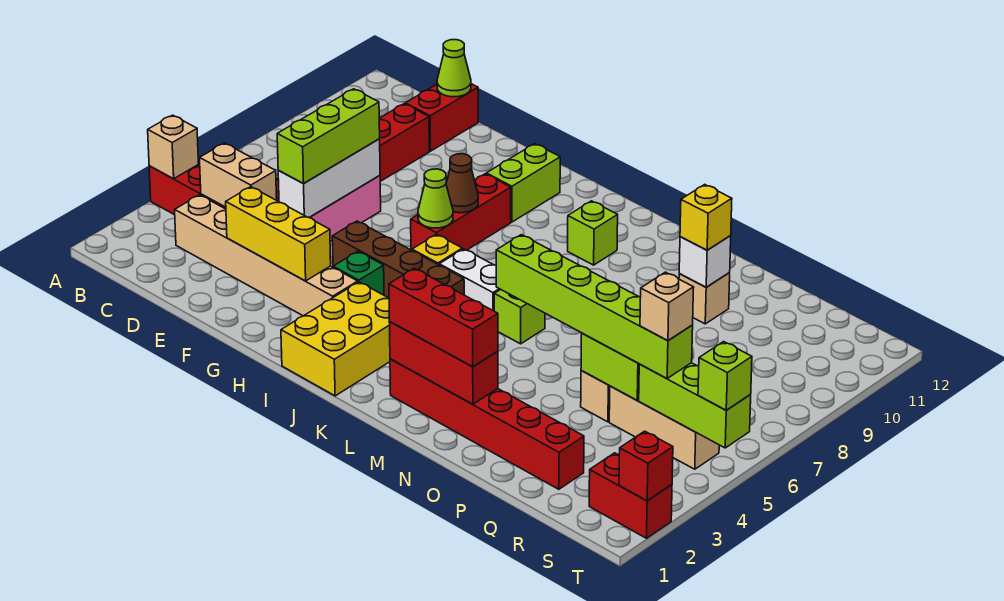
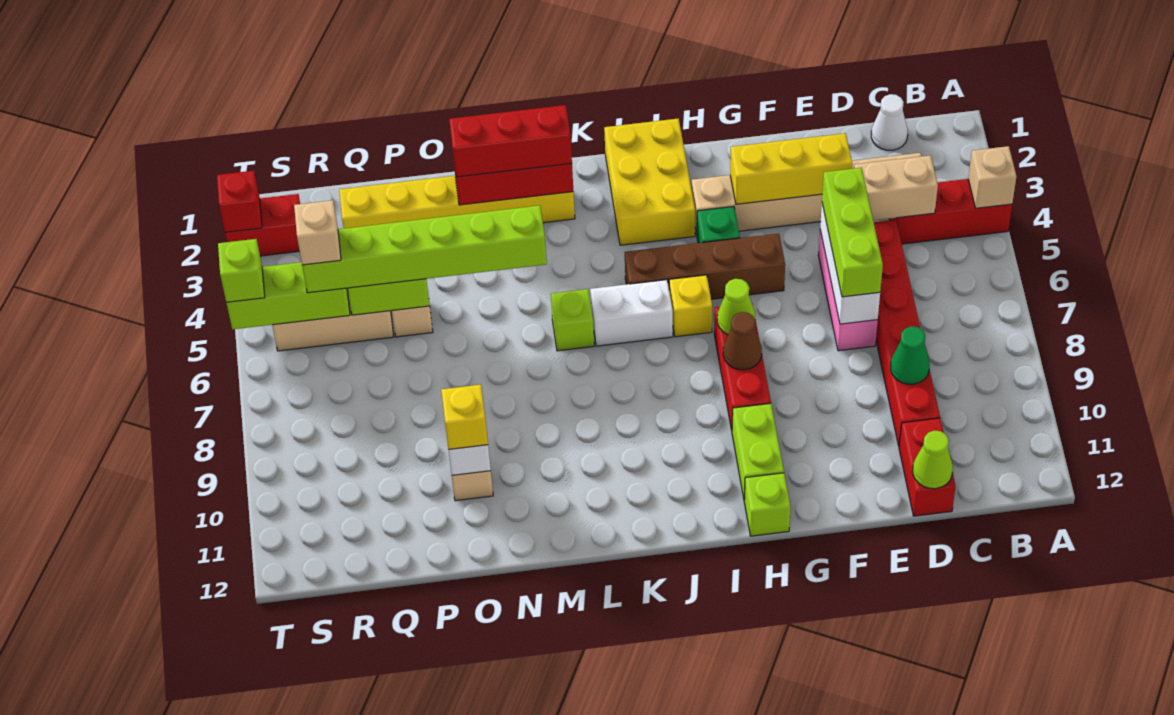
none -> white 1x1 cone [871,94,908,150]
none -> green 1x1 cone [891,326,930,384]
lime 1x1 brick [568,201,618,265] -> lime 1x1 brick moved to [744,473,791,536]
red 1x6 brick [390,359,584,489] -> yellow 1x6 brick [339,176,575,228]

